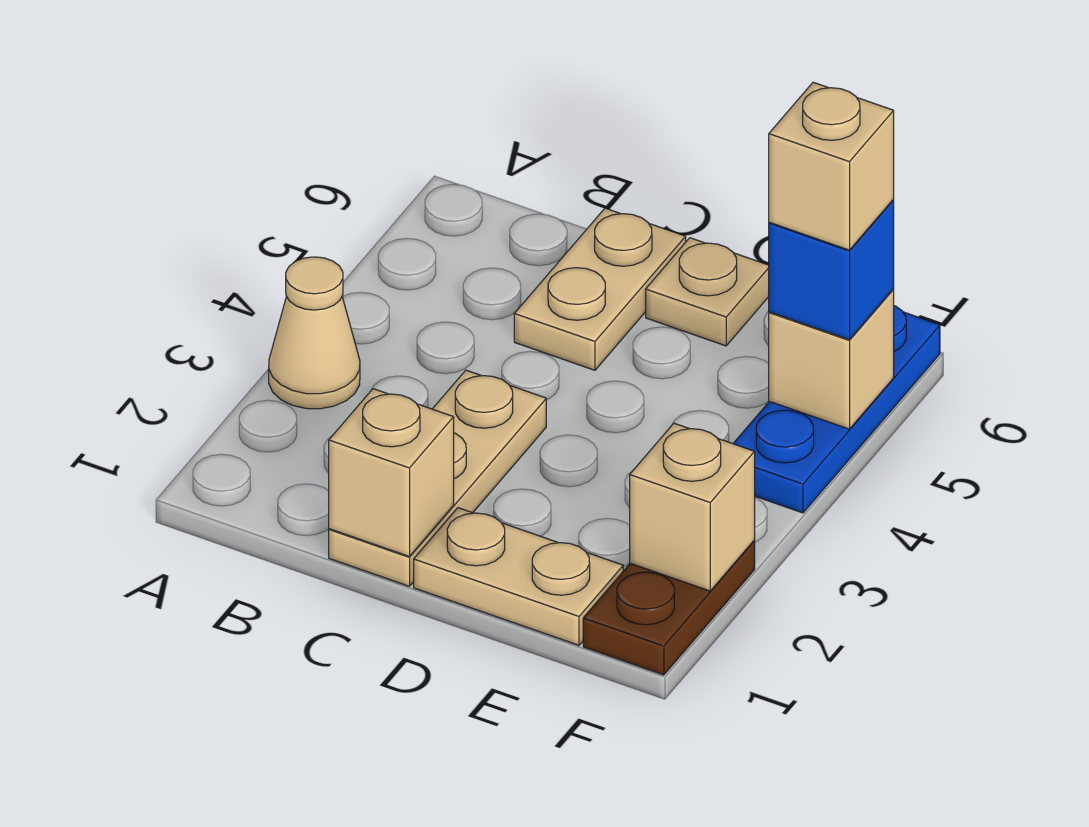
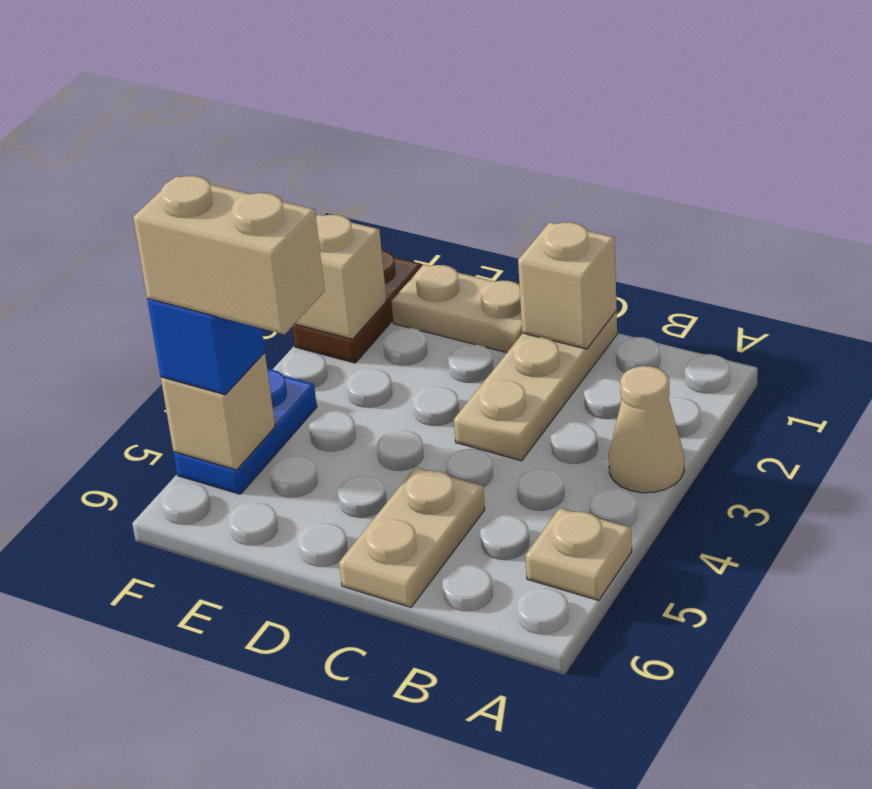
tan 1x1 plate [646,238,769,346] -> tan 1x1 plate moved to [525,508,632,600]
blue 1x3 plate [733,306,940,513] -> blue 1x2 plate [174,369,317,494]
tan 1x1 brick [769,82,894,250] -> tan 1x2 brick [133,176,325,334]

